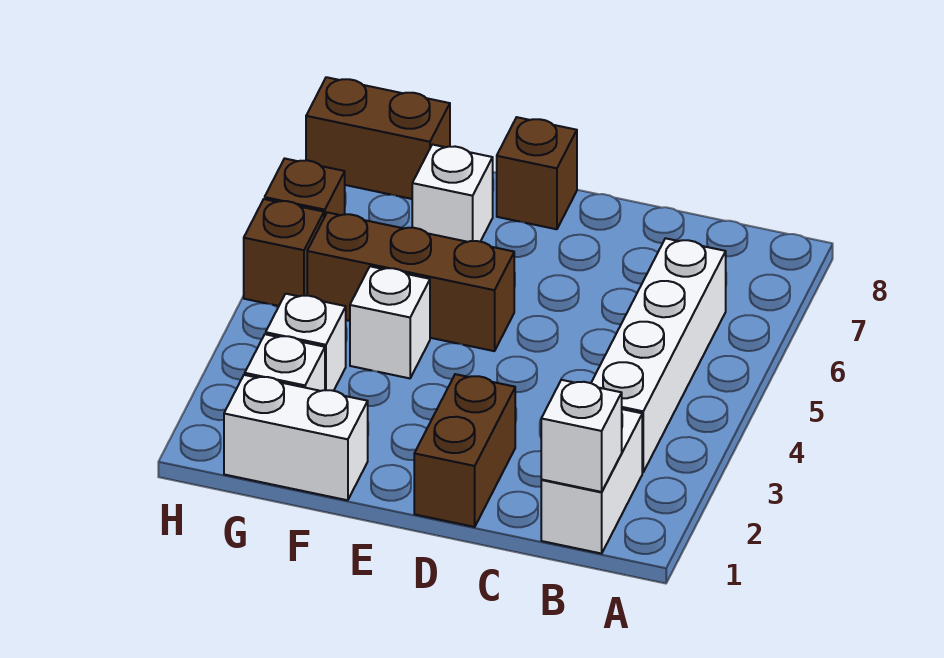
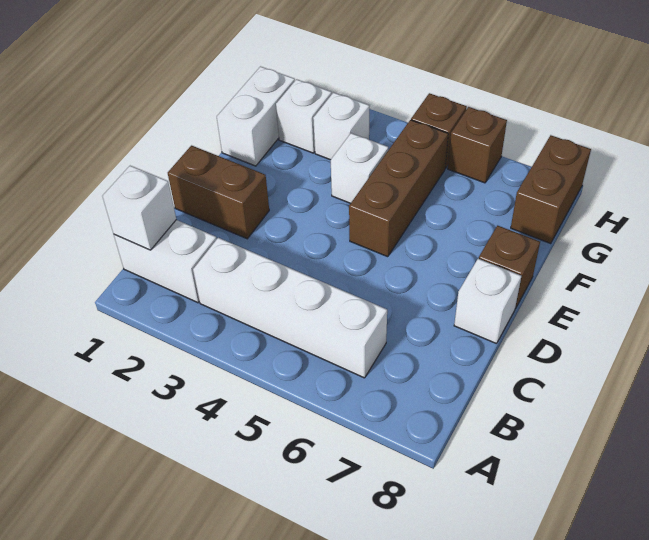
white 1x1 brick [412,144,493,242] -> white 1x1 brick moved to [454,259,521,344]

